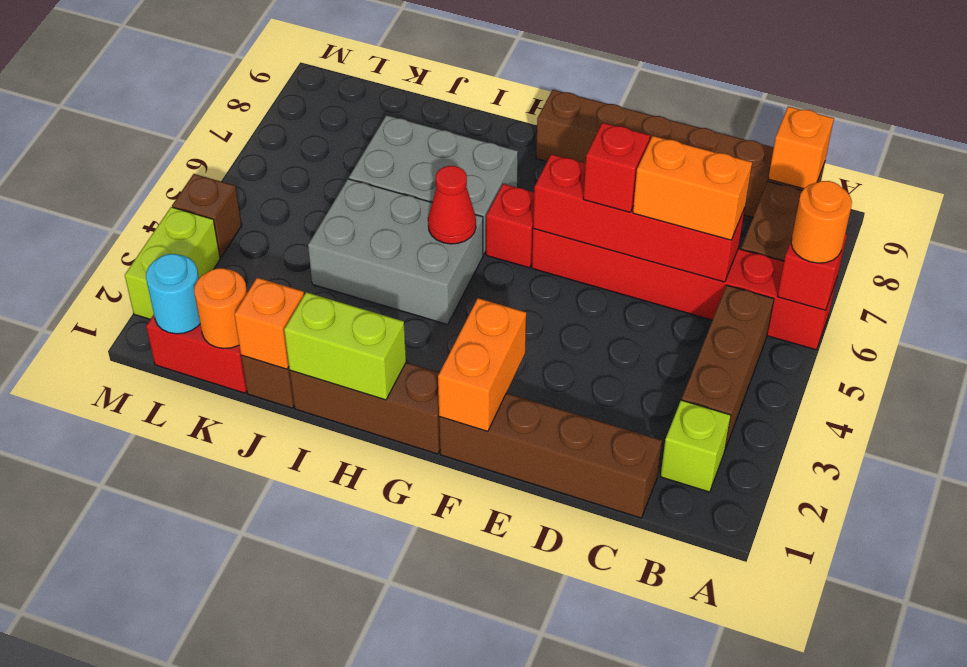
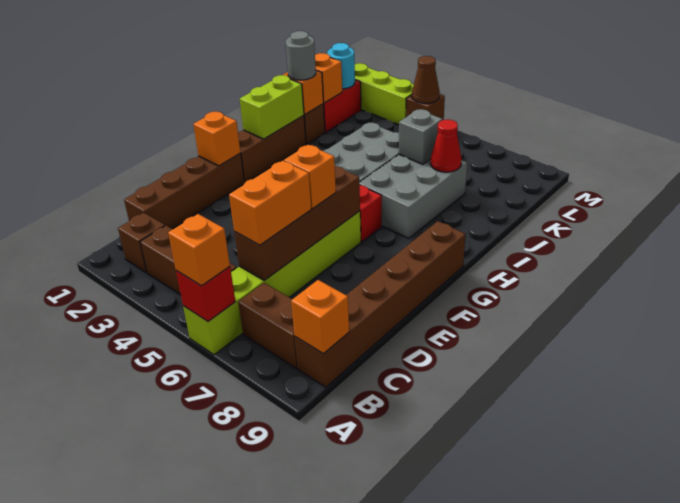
red 1x6 brick [532,229,837,350] -> lime 1x6 brick [183,211,361,355]
orange 1x1 round brick [791,181,852,263] -> orange 1x1 brick [168,214,230,286]
lime 1x1 brick [661,400,731,492] -> brown 1x1 brick [118,213,165,273]
red 1x4 brick [533,154,745,282] -> brown 1x4 brick [234,166,360,281]
red 1x1 brick [583,123,650,212] -> orange 1x1 brick [284,145,336,209]
orange 1x2 brick [438,298,526,432] -> orange 1x1 brick [193,111,240,166]
red 1x1 cone [428,166,476,244] -> red 1x1 cone moved to [430,120,462,172]
none -> grey 1x1 round brick [286,31,316,80]
none -> grey 1x1 brick [399,109,443,164]
orange 1x1 round brick [194,268,247,349] -> orange 1x1 brick [315,53,342,103]
lime 1x2 brick [125,207,220,319] -> lime 1x3 brick [355,63,414,125]
none -> brown 1x1 cone [412,56,440,103]

